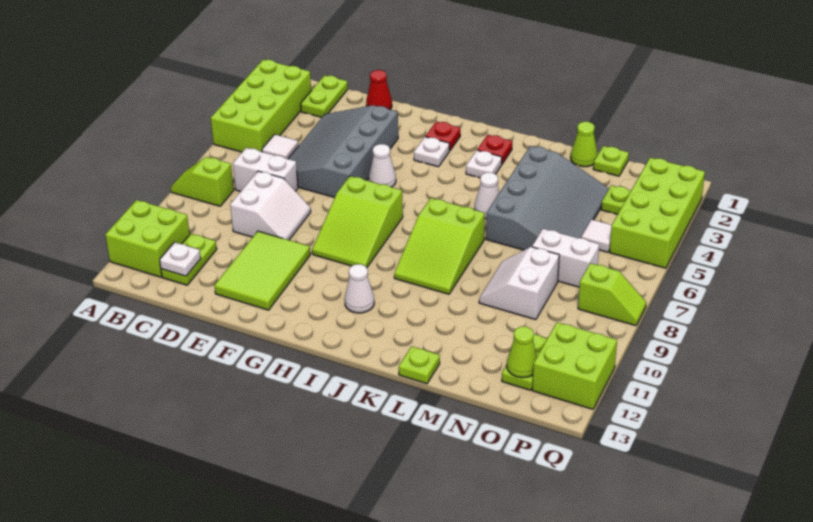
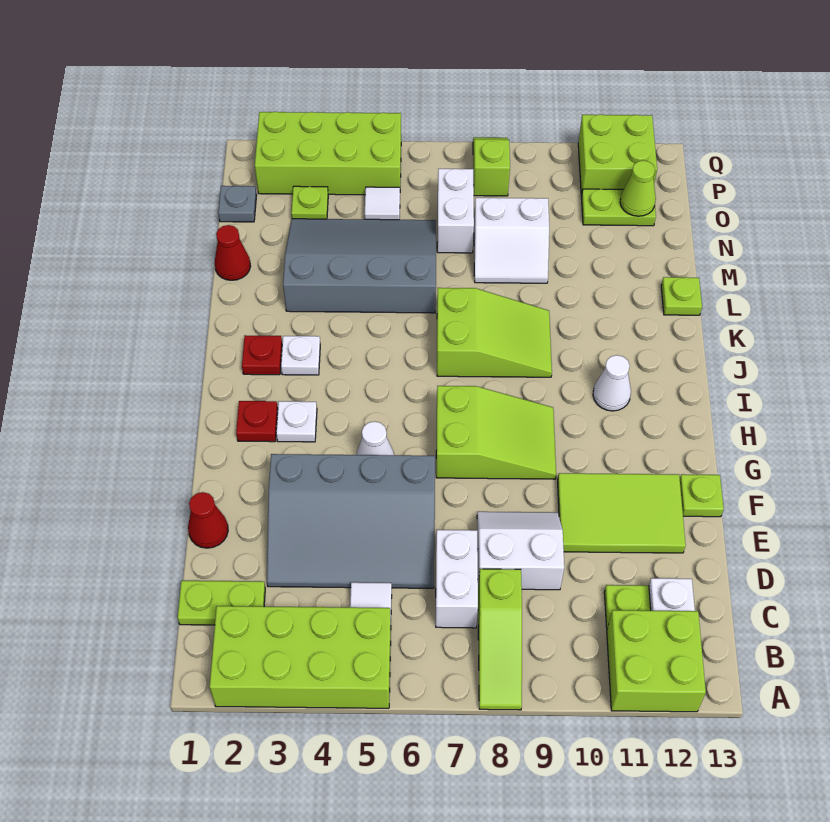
lime 1x2 slope [171,157,234,206] -> lime 1x3 slope [478,569,522,710]
white 1x1 cone [475,172,499,219] -> none
lime 1x1 cone [570,122,598,167] -> red 1x1 cone [215,225,251,280]
lime 1x1 plate [593,146,629,176] -> lime 1x1 plate moved to [680,474,724,517]
none -> grey 1x1 plate [218,186,257,222]

